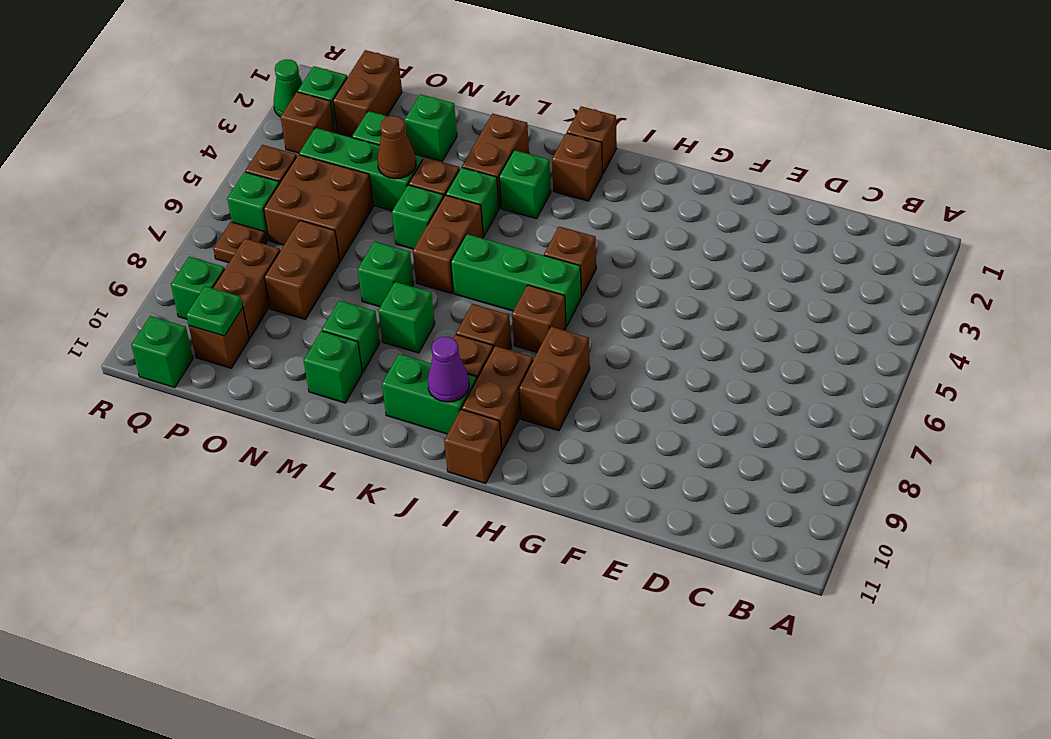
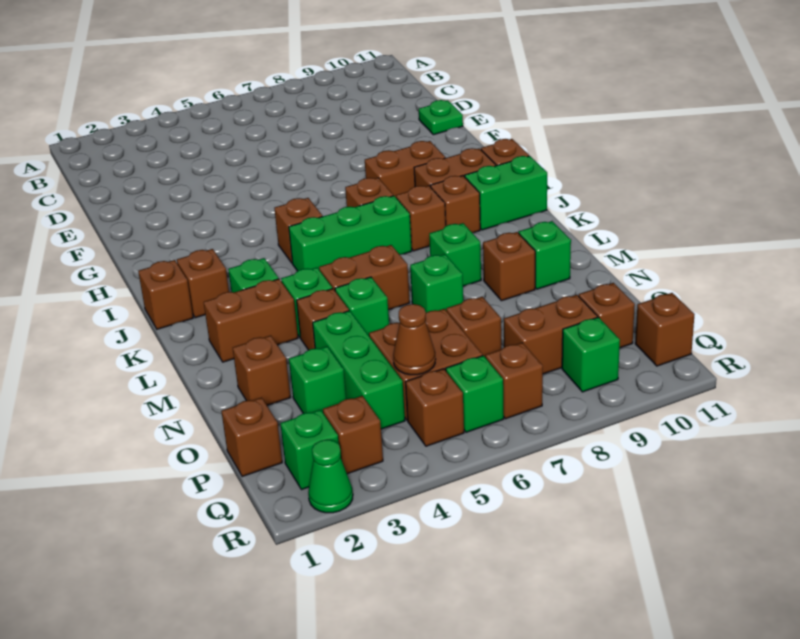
green 1x3 brick [451,234,581,326] -> green 1x3 brick turned to [289,196,412,271]
green 1x2 brick [382,354,476,434] -> green 1x2 brick turned to [465,156,547,230]
purple 1x1 cone [428,337,469,402] -> none
green 1x1 brick [322,300,380,372] -> brown 1x1 brick [483,232,535,301]
green 1x1 brick [405,94,457,161] -> brown 1x1 brick [233,335,291,405]
brown 1x1 cone [377,116,416,179] -> brown 1x1 cone moved to [393,304,436,375]
brown 1x2 brick [264,221,340,319] -> brown 1x1 brick [446,297,501,357]
brown 1x2 brick [333,50,402,137] -> brown 1x1 brick [221,398,282,477]
green 1x1 plate [186,286,243,336] -> green 1x1 plate moved to [419,100,463,135]
brown 1x1 plate [213,222,267,263] -> brown 1x1 brick [485,343,543,419]
green 1x1 brick [131,316,193,388] -> brown 1x1 brick [635,293,695,366]

